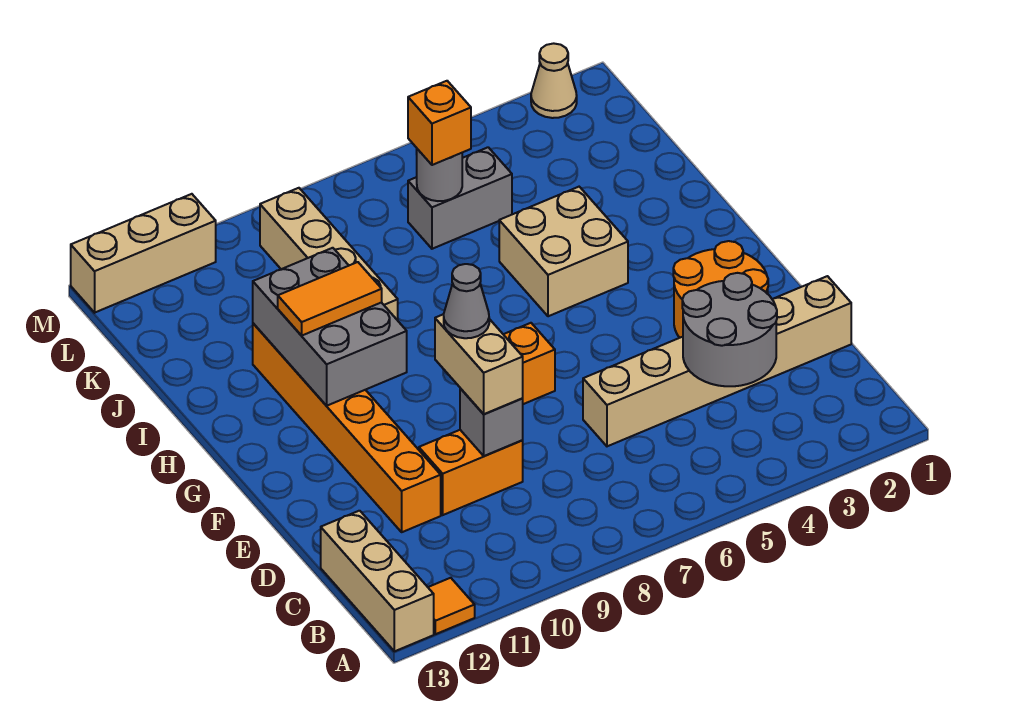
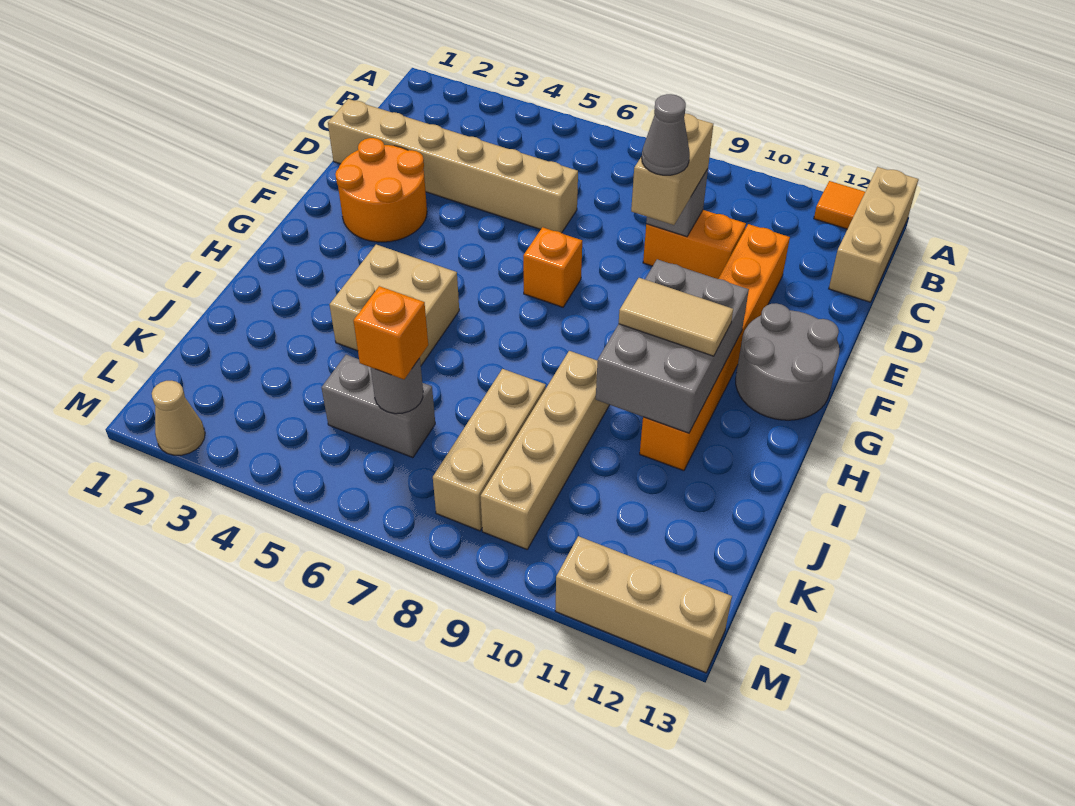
grey 2x2 round brick [682,273,777,386] -> grey 2x2 round brick moved to [736,303,839,420]
orange 1x2 tile [278,262,382,336] -> tan 1x2 tile [619,278,733,356]
none -> tan 1x3 brick [433,369,546,531]

